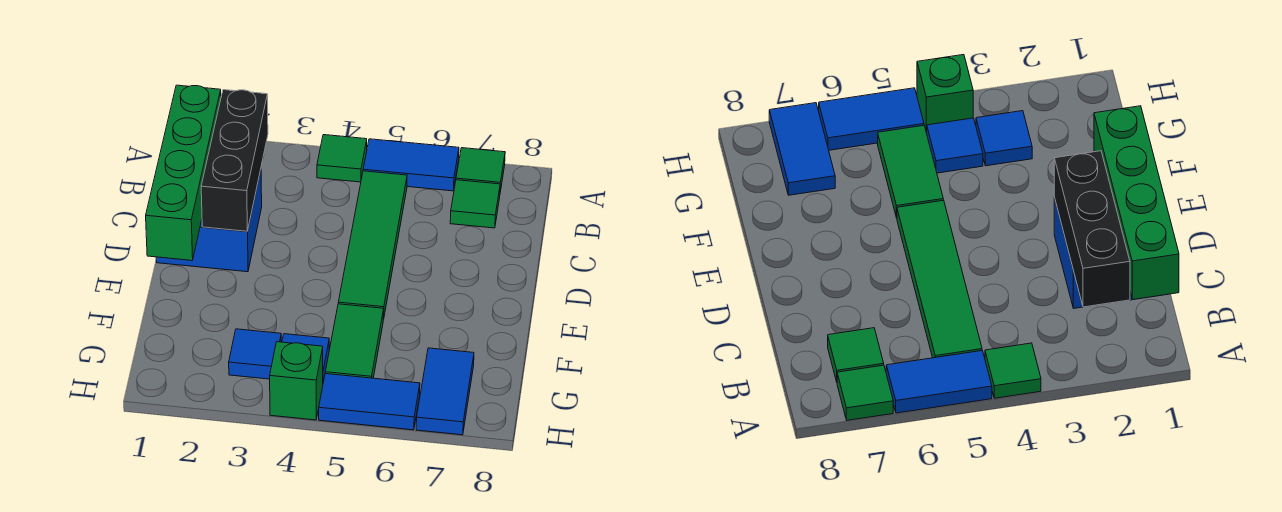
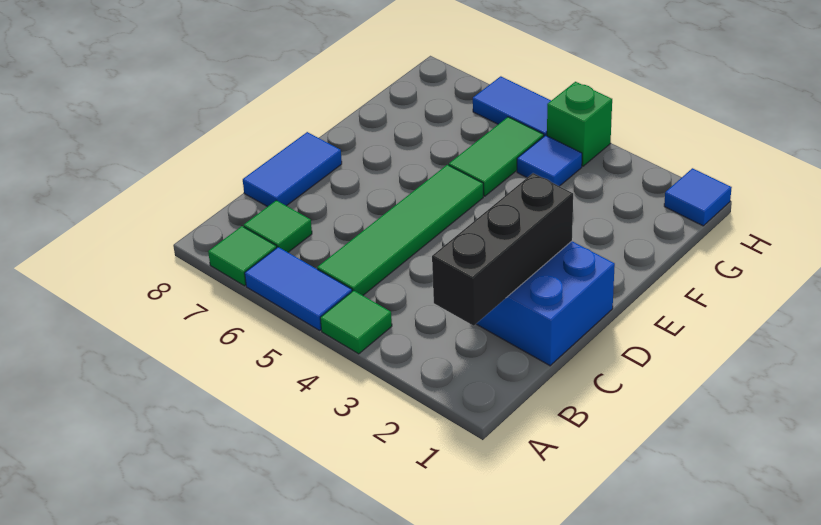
green 1x4 brick [146,85,221,260] -> none
blue 1x1 tile [229,329,281,379] -> blue 1x1 tile moved to [664,168,732,226]
blue 1x2 tile [416,348,474,435] -> blue 1x2 tile moved to [243,132,342,207]

